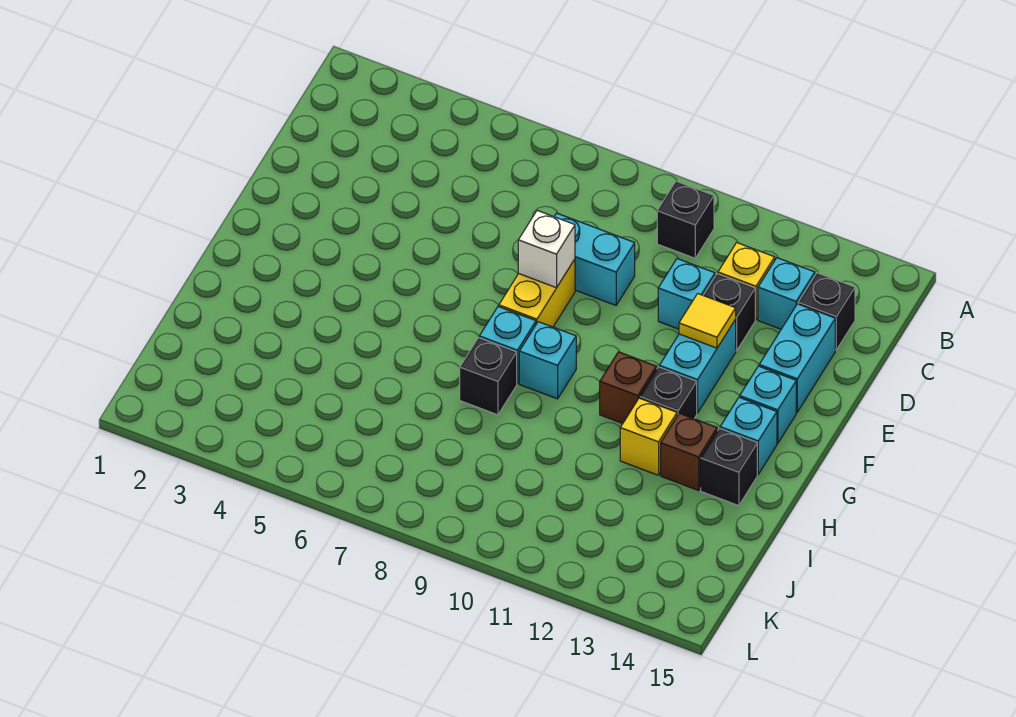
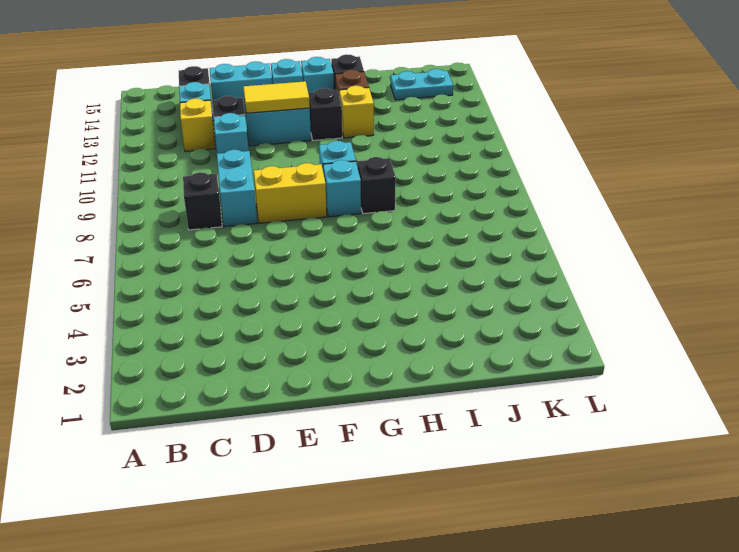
black 1x1 brick [657,181,714,258] -> black 1x1 brick moved to [183,172,222,230]
white 1x1 brick [518,211,575,288] -> none
yellow 1x1 tile [679,294,736,348] -> yellow 1x2 tile [243,81,310,113]
brown 1x1 brick [600,352,657,423] -> none
none -> cyan 1x2 plate [391,69,453,100]

